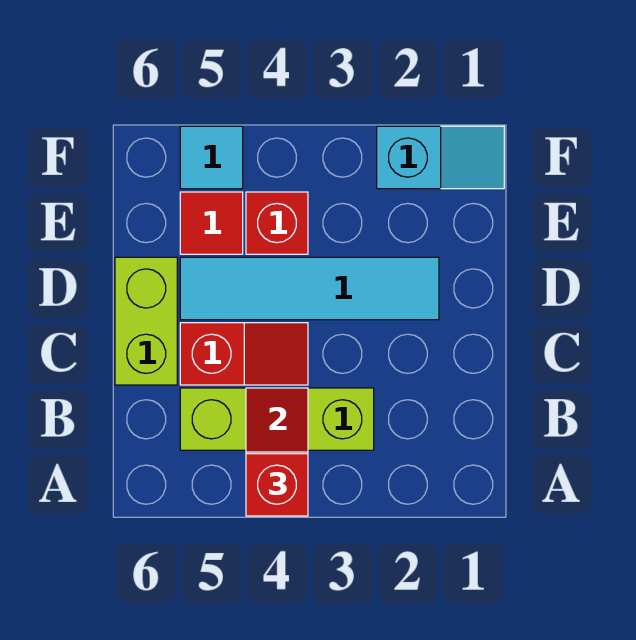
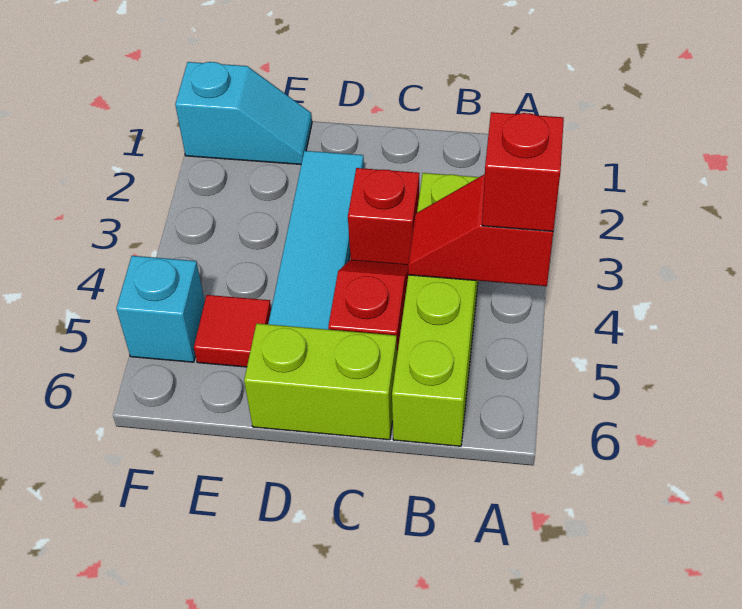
lime 1x3 brick [180,388,374,450] -> lime 1x4 brick [392,173,479,446]
red 1x1 brick [246,192,308,254] -> red 1x1 brick moved to [348,168,419,265]
cyan 1x2 slope [377,126,504,189] -> cyan 1x2 slope turned to [175,62,312,164]
cyan 1x1 tile [180,126,243,189] -> cyan 1x1 brick [116,256,205,362]

